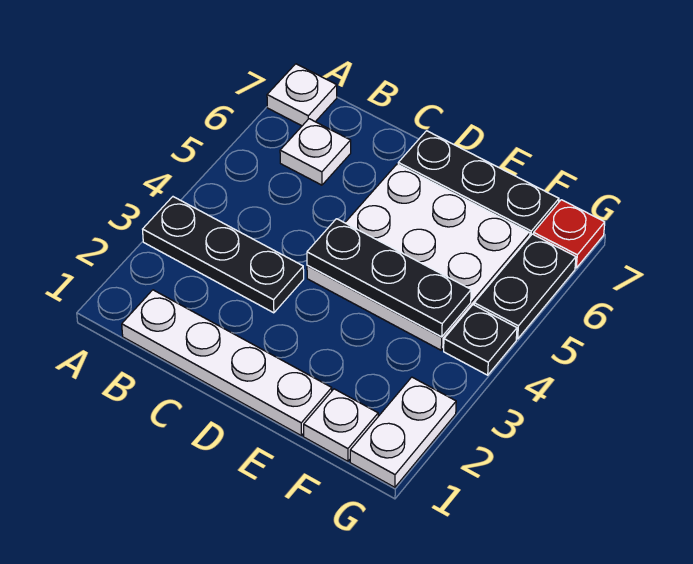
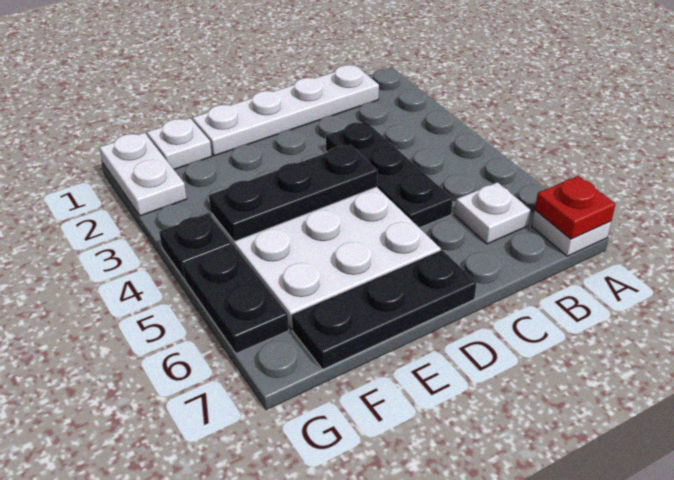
black 1x3 plate [143,197,304,313] -> black 1x3 plate turned to [326,122,453,228]
red 1x1 plate [533,200,605,268] -> red 1x1 plate moved to [535,176,616,239]

